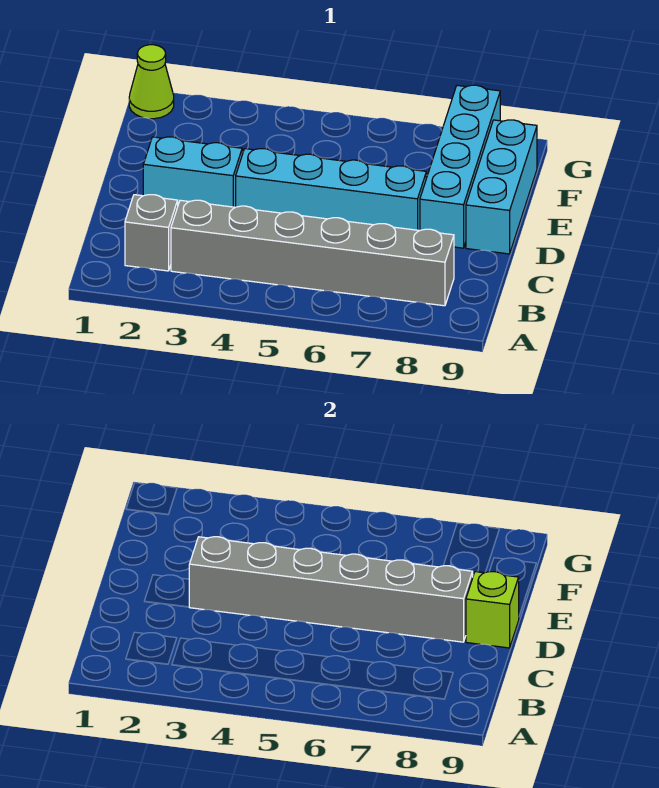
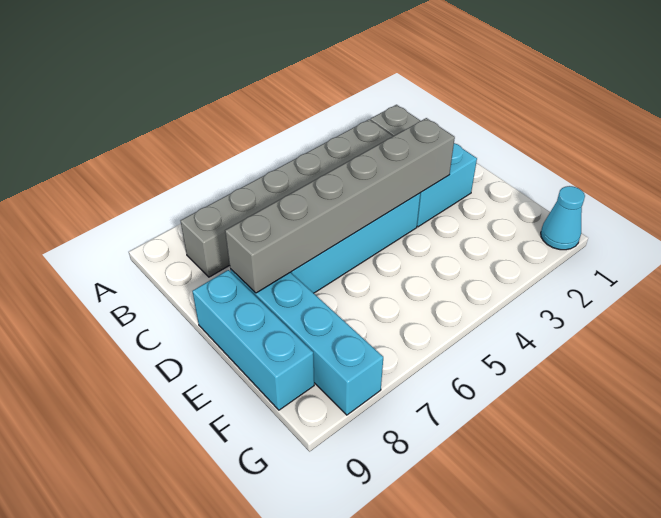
lime 1x1 brick [466,572,519,648] -> none
lime 1x1 cone [129,45,174,119] -> cyan 1x1 cone [541,186,585,250]

